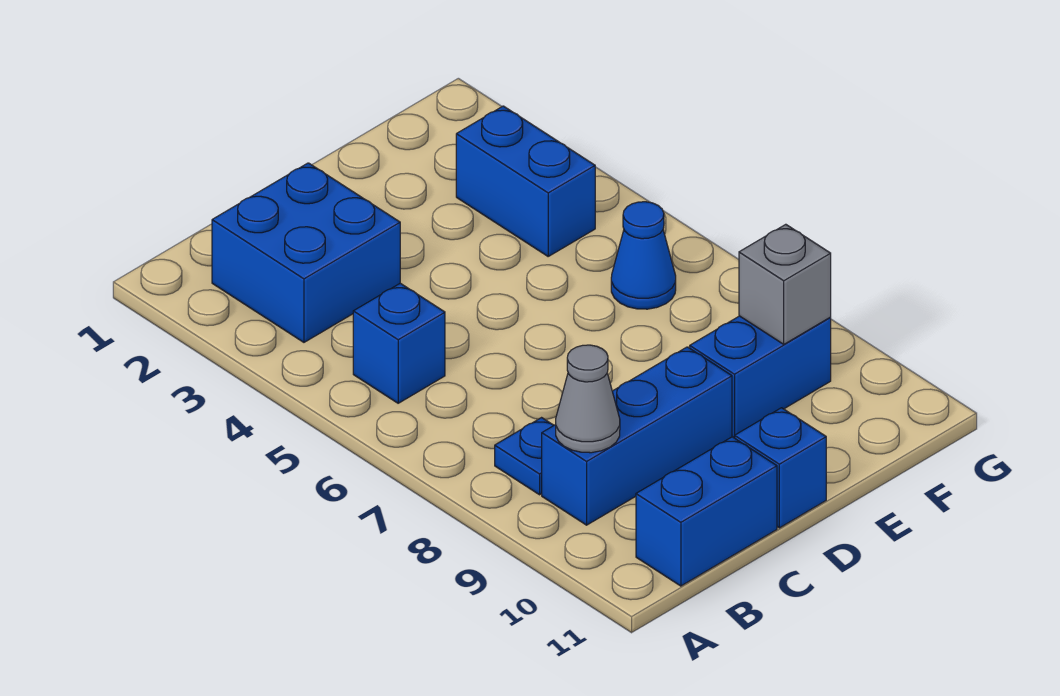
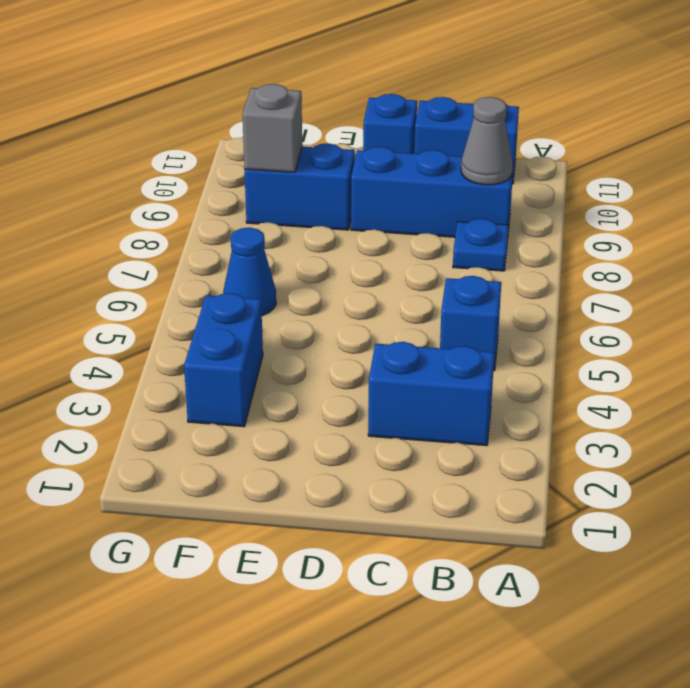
blue 2x2 brick [212,163,400,342] -> blue 1x2 brick [368,342,494,446]

